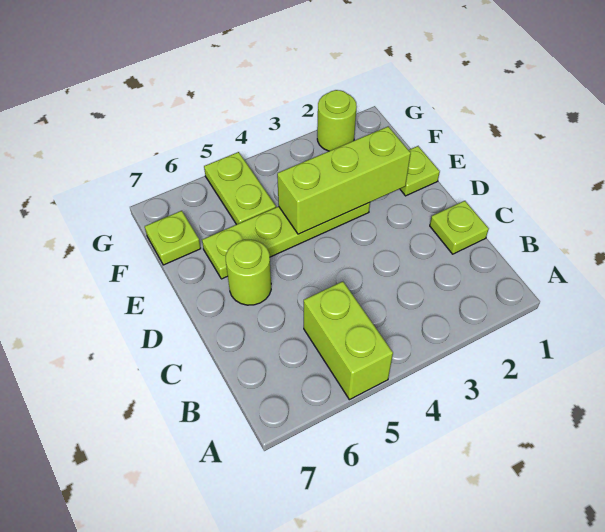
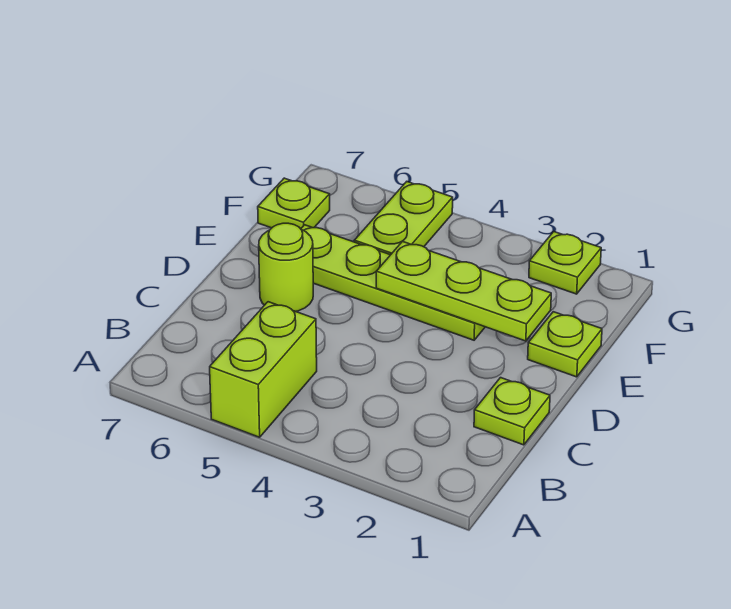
lime 1x3 brick [277,126,411,234] -> lime 1x3 plate [376,241,551,341]
lime 1x1 round brick [317,90,357,151] -> lime 1x1 plate [529,232,601,294]

